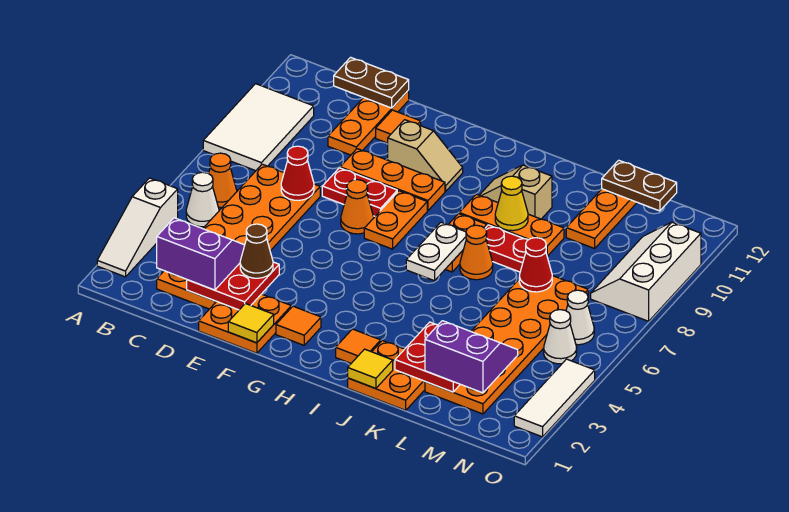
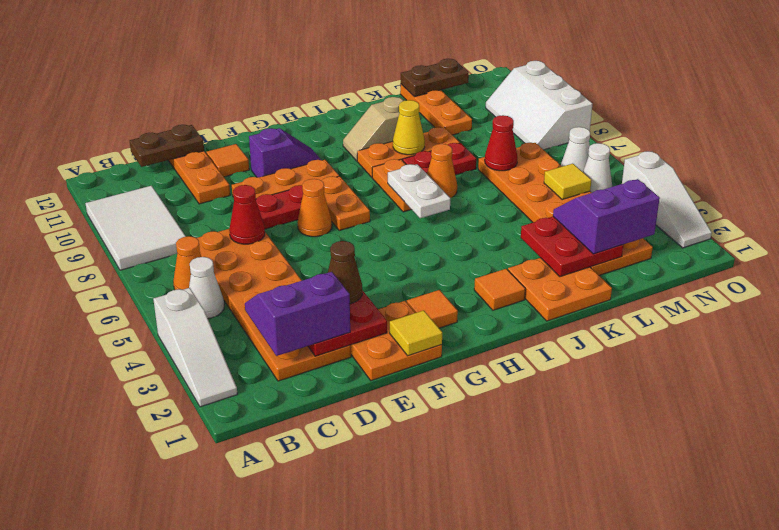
tan 1x2 slope [388,120,463,191] -> purple 1x2 slope [249,128,321,177]
yellow 1x1 tile [348,349,393,389] -> yellow 1x1 tile moved to [544,164,591,200]
white 1x3 tile [514,359,595,437] -> white 1x3 slope [622,151,712,248]

